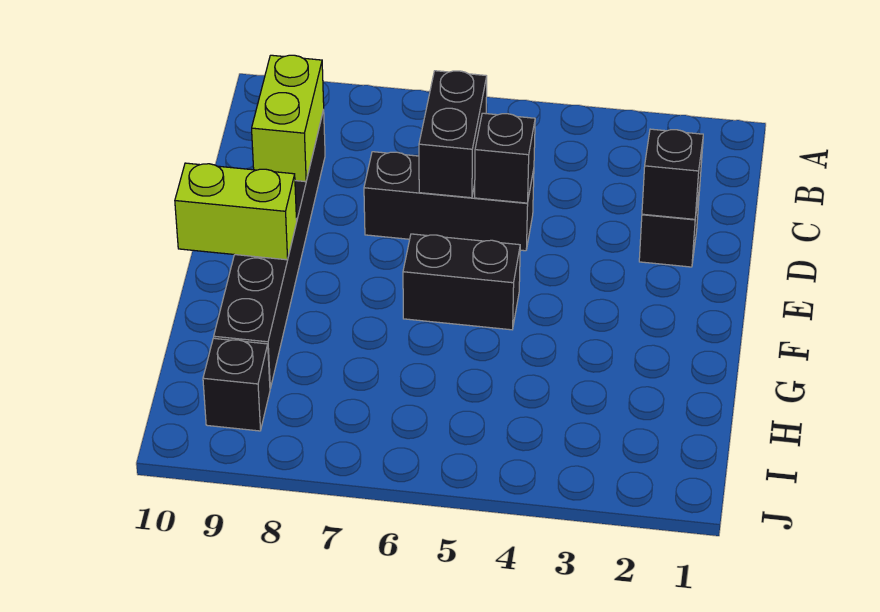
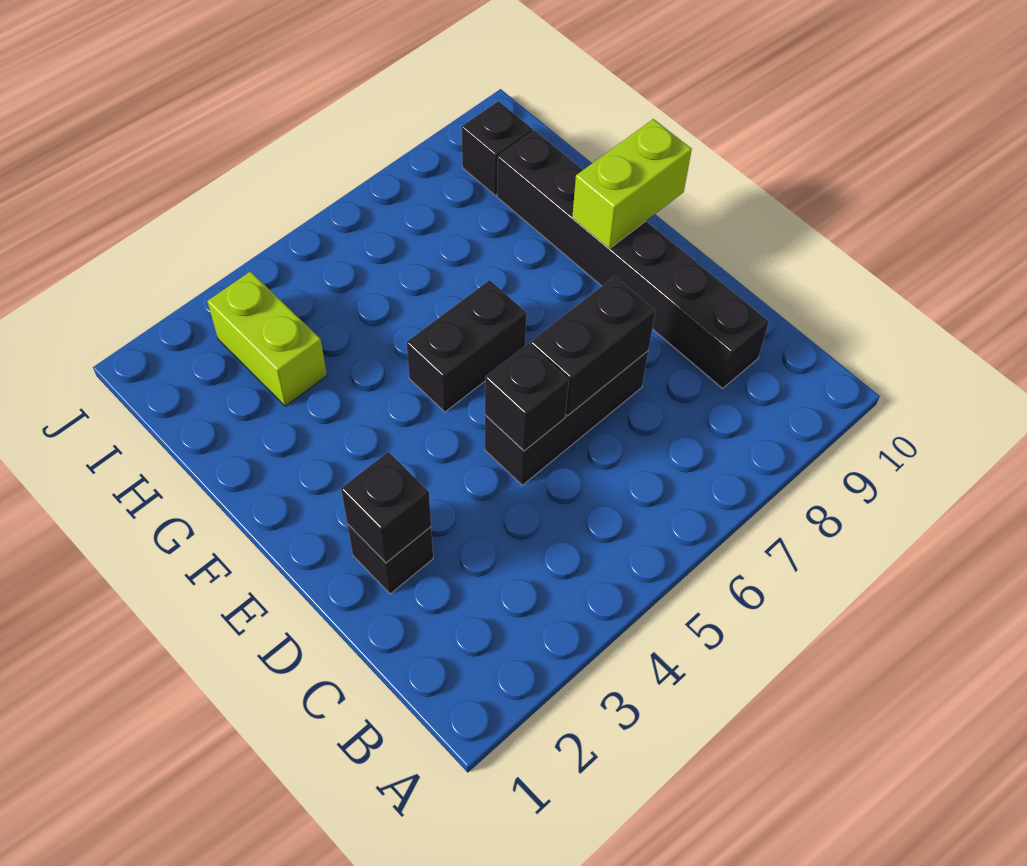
black 1x2 brick [419,71,487,198] -> black 1x2 brick turned to [530,276,655,416]
lime 1x2 brick [252,55,324,182] -> lime 1x2 brick moved to [207,271,327,406]

